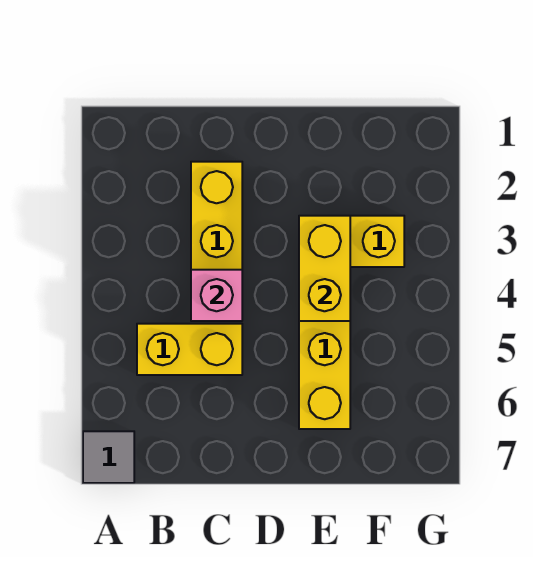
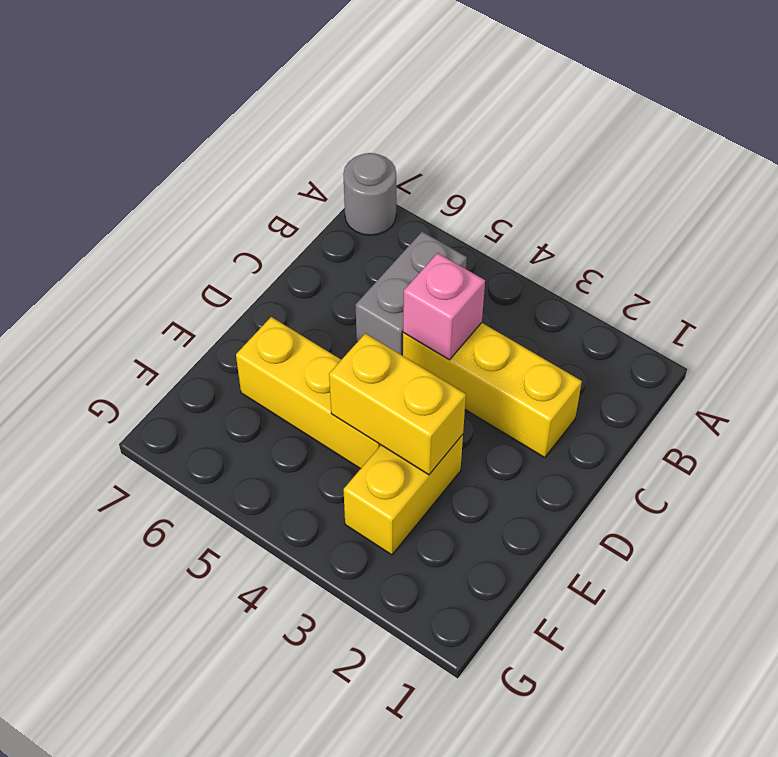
grey 1x1 tile [83,431,134,483] -> grey 1x1 round brick [343,153,396,235]
yellow 1x2 brick [137,324,242,375] -> grey 1x2 brick [356,232,467,356]

